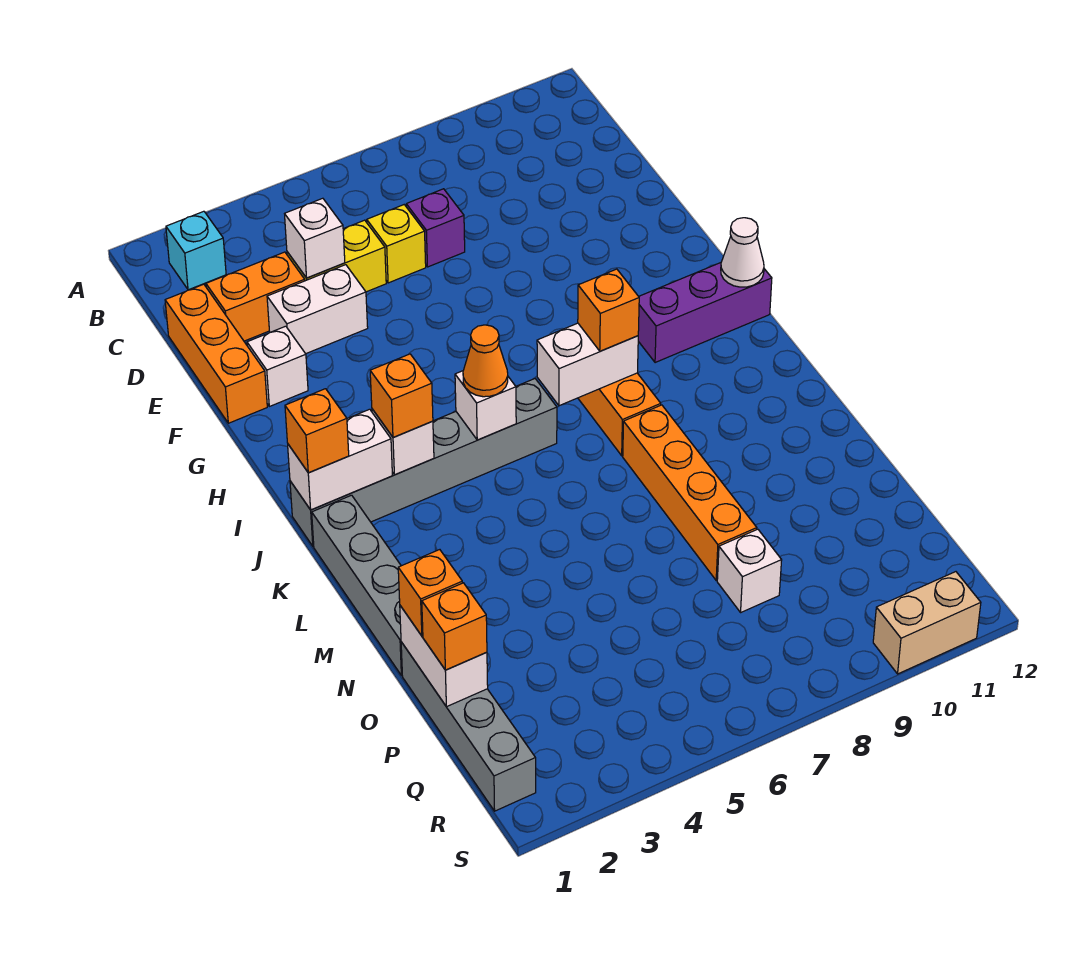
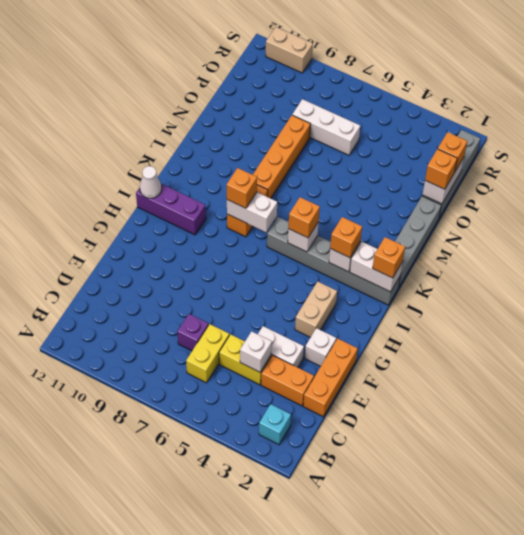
yellow 1x1 brick [367,205,426,283] -> yellow 1x2 brick [186,324,229,383]
none -> tan 1x2 brick [295,281,337,337]
orange 1x1 cone [463,325,508,397] -> orange 1x1 brick [288,197,320,238]
white 1x1 brick [717,529,782,612] -> white 1x3 brick [292,99,360,155]

